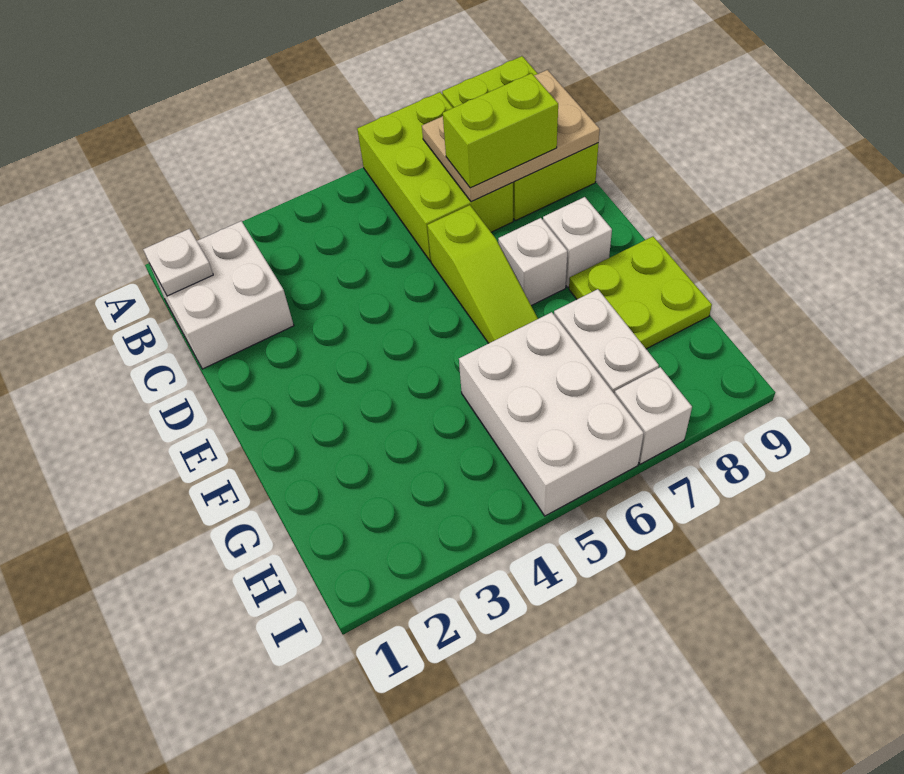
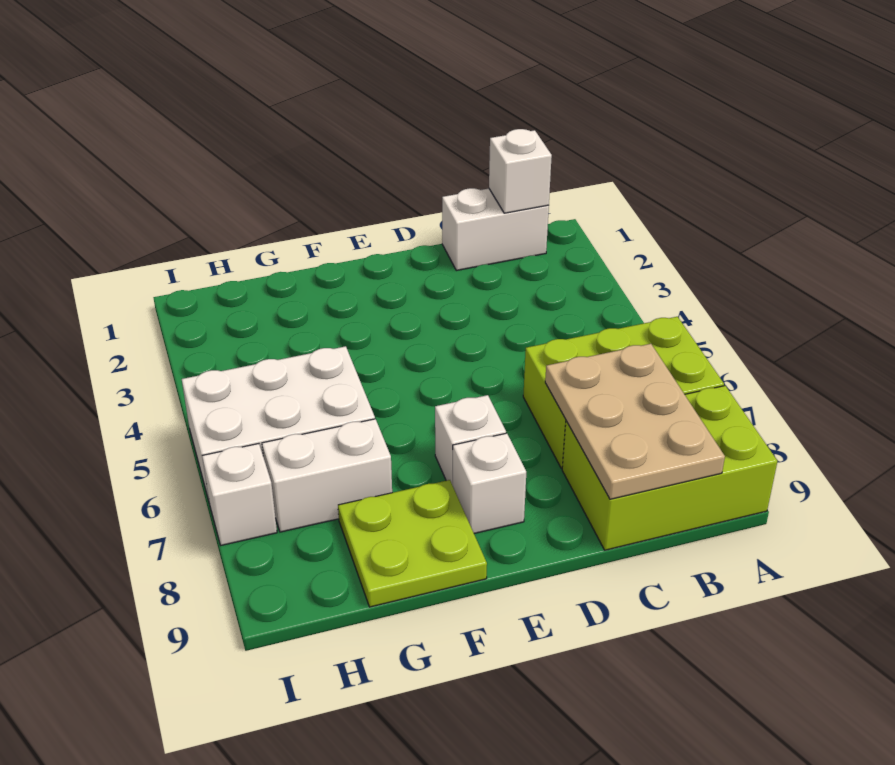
white 2x2 brick [151,221,294,369] -> white 1x2 brick [442,188,549,270]
white 1x1 plate [143,229,213,296] -> white 1x1 brick [489,129,552,213]
lime 1x2 brick [443,73,558,188] -> none
lime 1x3 slope [427,205,538,343] -> none

